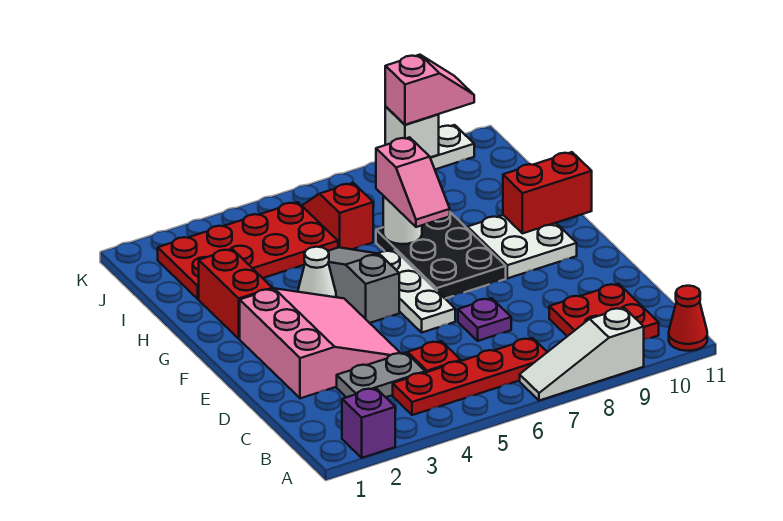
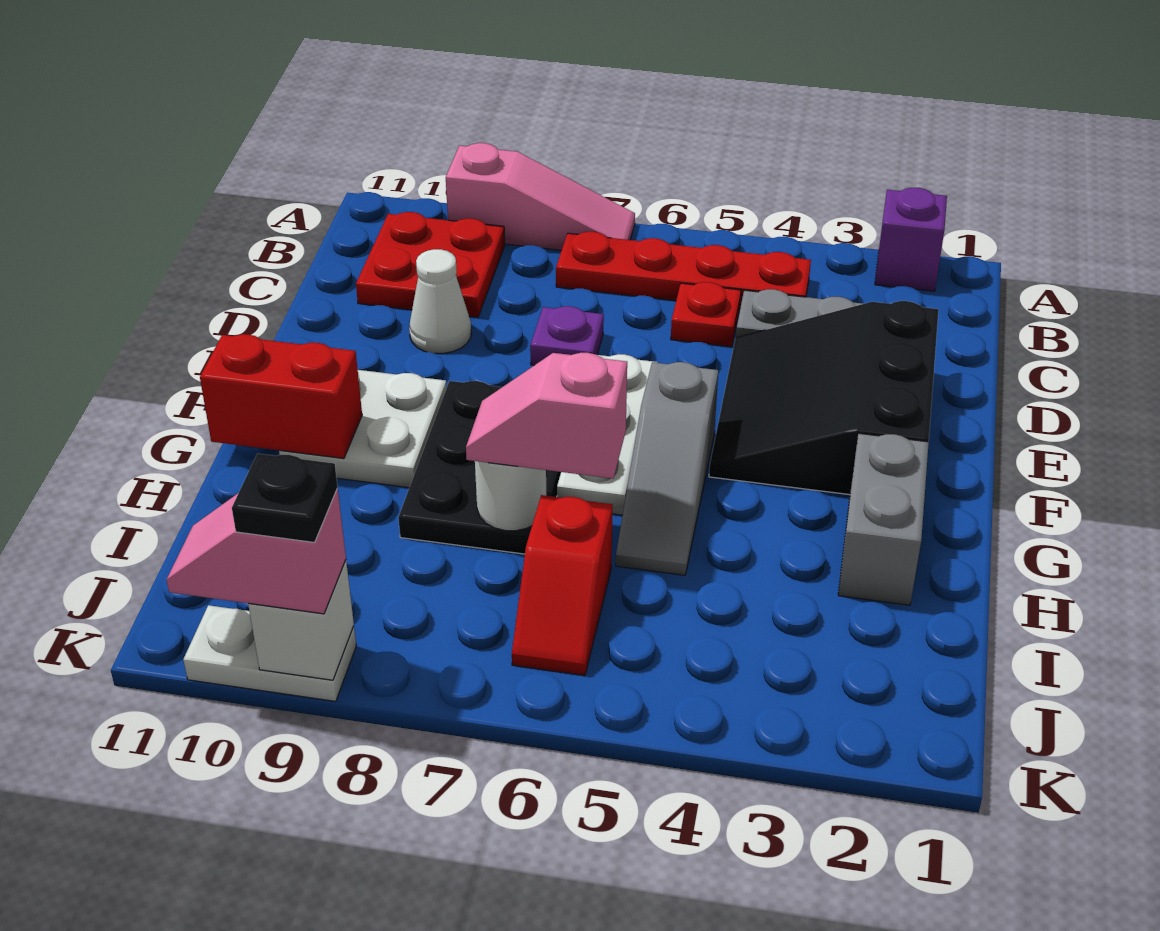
white 1x3 slope [520,308,644,401] -> pink 1x3 slope [446,143,635,250]
red 1x1 cone [669,286,707,351] -> none
pink 3x3 slope [240,288,401,398] -> black 3x3 slope [709,301,939,495]
red 1x2 brick [199,249,272,339] -> grey 1x2 brick [838,433,929,605]
white 1x1 cone [298,247,336,297] -> white 1x1 cone moved to [409,249,471,354]
pink 1x2 slope [376,137,450,227] -> pink 1x2 slope turned to [466,353,627,478]
red 2x4 plate [158,202,338,299] -> none
none -> black 1x1 plate [232,454,338,543]

